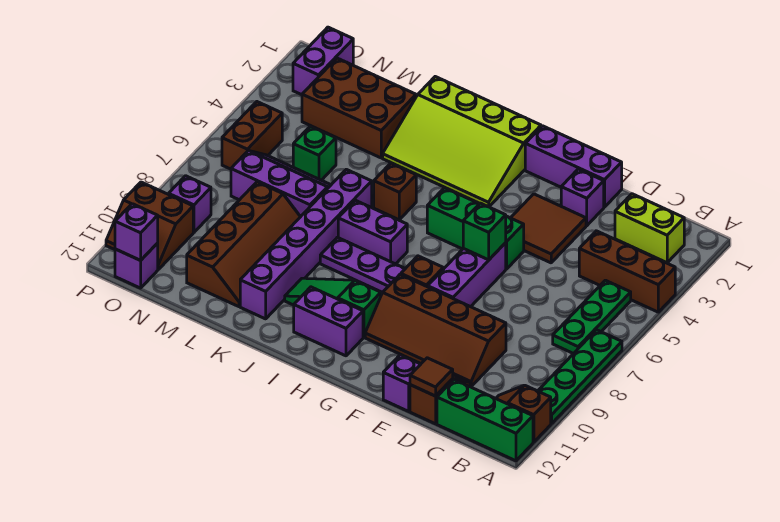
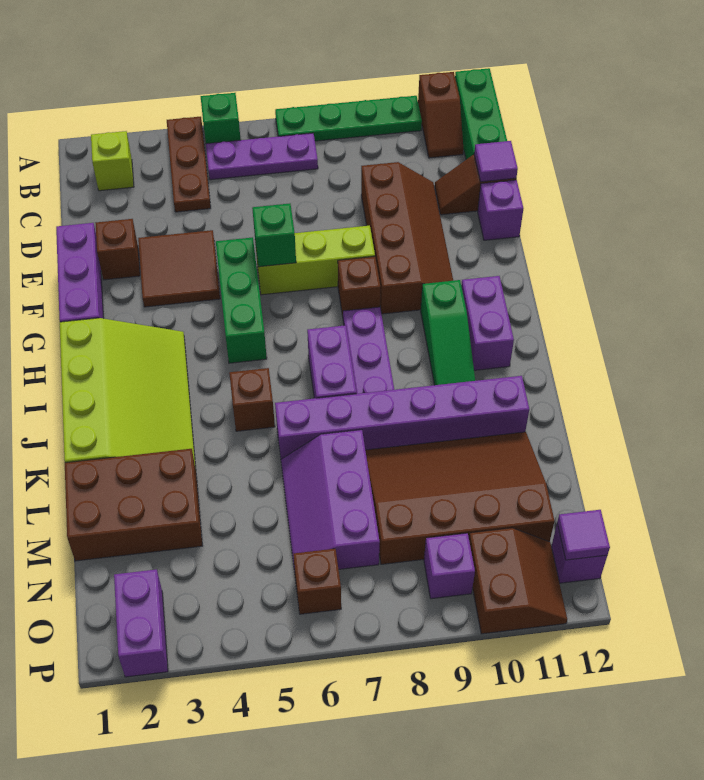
brown 1x3 brick [579,231,675,312] -> brown 1x3 plate [167,117,211,212]
lime 1x2 brick [615,194,684,263] -> lime 1x1 brick [91,131,134,191]
green 1x3 plate [553,280,631,354] -> purple 1x3 plate [206,133,318,180]
brown 1x1 tile [410,358,453,396] -> purple 1x1 tile [474,141,518,182]
purple 1x1 brick [561,169,604,226] -> brown 1x1 brick [96,219,140,280]
purple 1x3 brick [428,243,506,307] -> lime 1x3 brick [255,226,375,295]
brown 2x3 brick [302,58,416,158] -> brown 2x3 brick turned to [65,449,202,561]
brown 2x4 slope [187,182,300,307] -> brown 3x4 slope [365,432,555,564]
green 1x1 brick [293,126,336,180] -> green 1x1 brick moved to [201,93,241,144]
purple 1x2 brick [293,27,353,95] -> purple 1x2 brick turned to [114,569,168,677]
brown 1x2 brick [222,102,282,169] -> brown 1x1 brick [293,549,341,614]
purple 1x1 brick [115,204,158,260] -> purple 1x1 tile [557,510,610,560]

